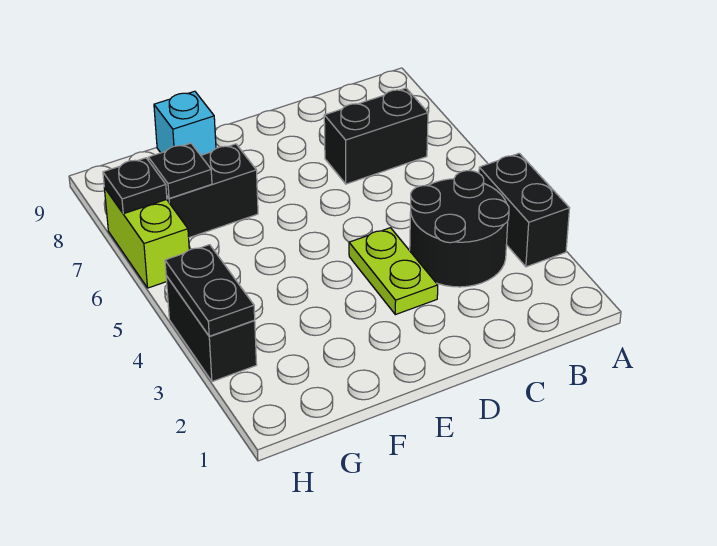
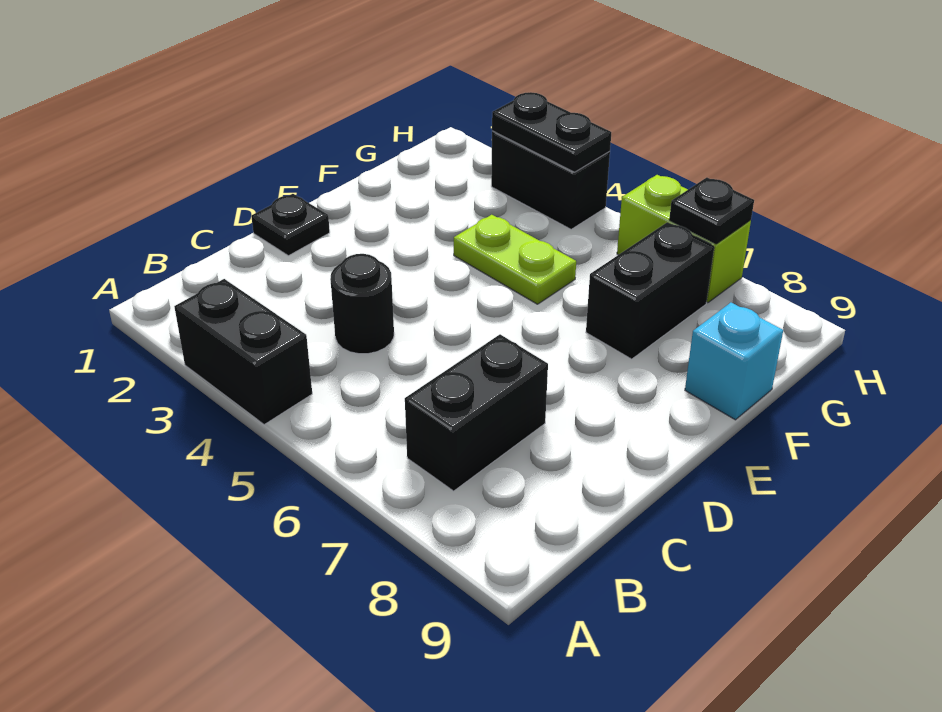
black 2x2 round brick [410,171,509,287] -> black 1x1 round brick [330,254,394,354]
lime 1x2 plate [349,228,438,315] -> lime 1x2 plate moved to [454,215,576,304]
black 1x1 plate [148,143,212,198] -> black 1x1 plate moved to [251,194,330,256]

